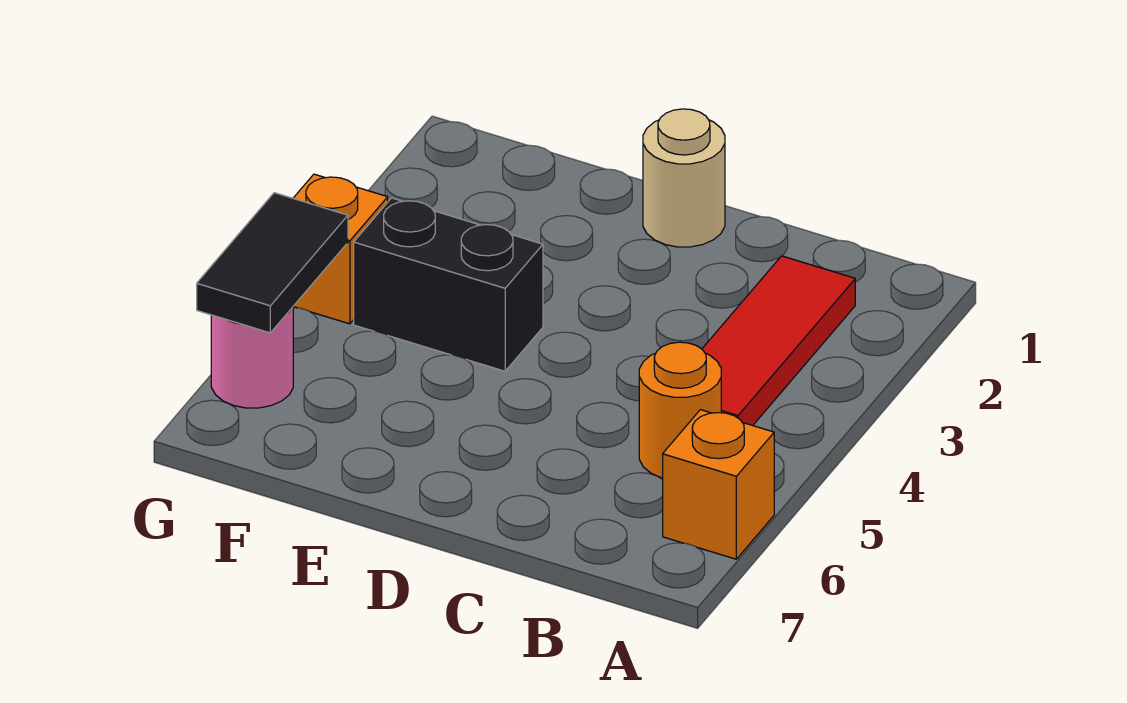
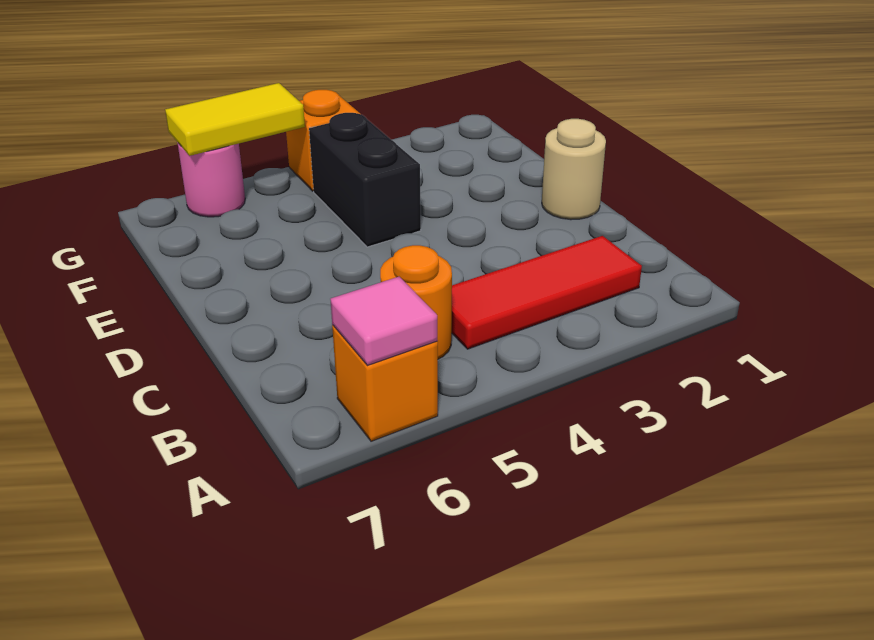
none -> pink 1x1 tile [330,277,438,366]
black 1x2 tile [197,193,348,333] -> yellow 1x2 tile [165,83,305,156]

